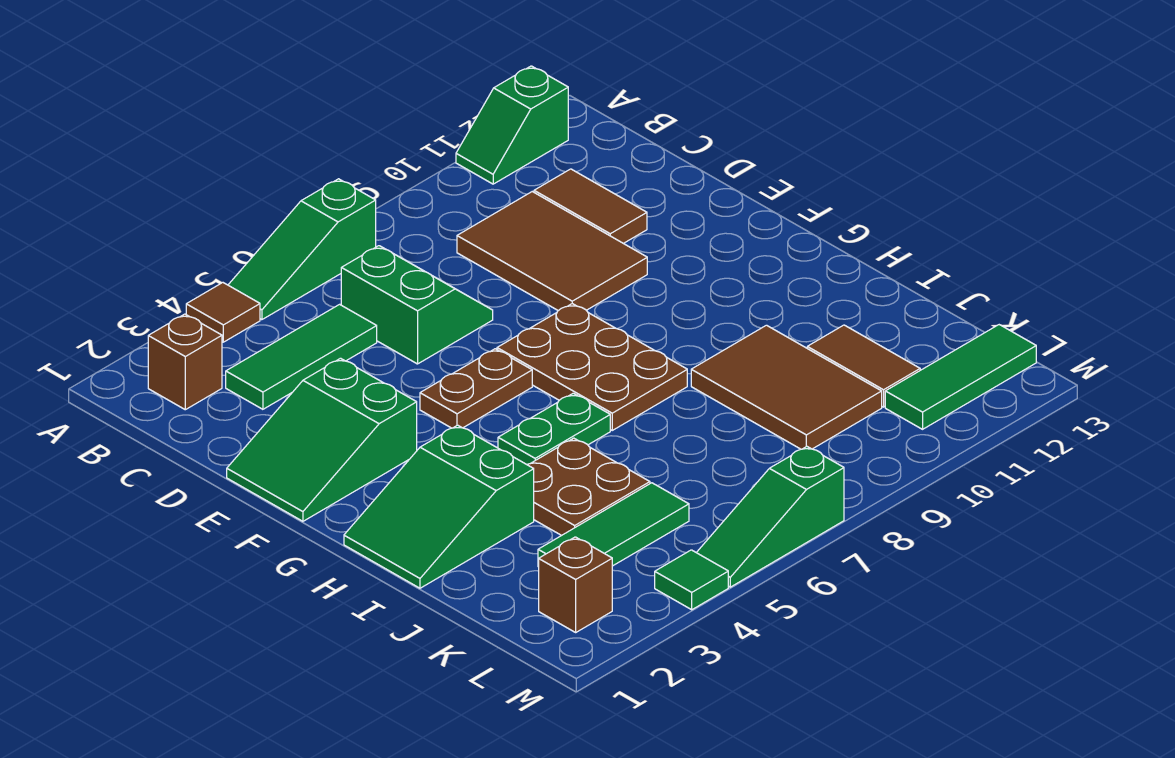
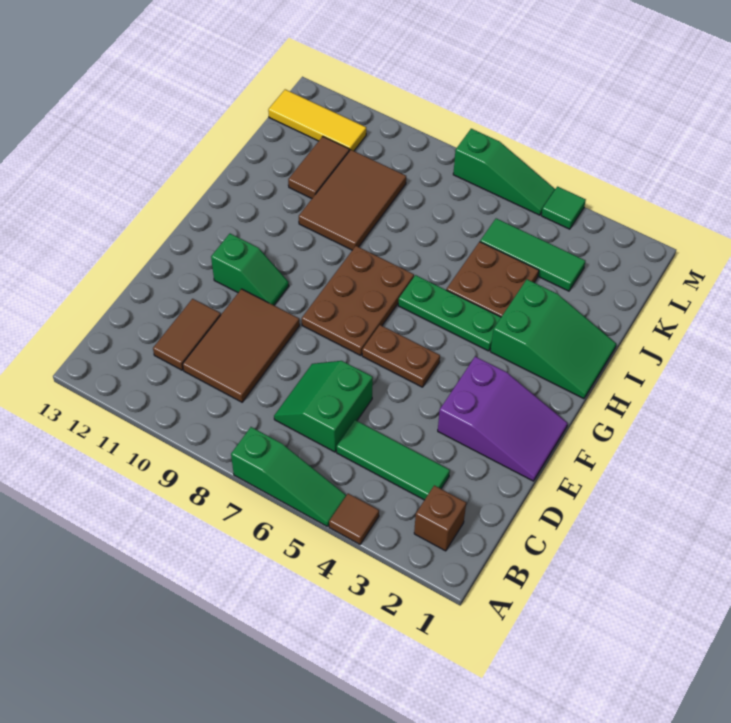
green 1x2 slope [456,66,568,184] -> green 1x2 slope moved to [211,234,289,305]
green 2x3 slope [227,358,417,521] -> purple 2x3 slope [438,356,568,481]
green 1x2 plate [498,393,610,464] -> green 1x3 plate [398,275,501,351]
brown 1x1 brick [539,537,612,632] -> none
green 1x3 tile [885,325,1036,429] -> yellow 1x3 tile [268,89,366,151]

